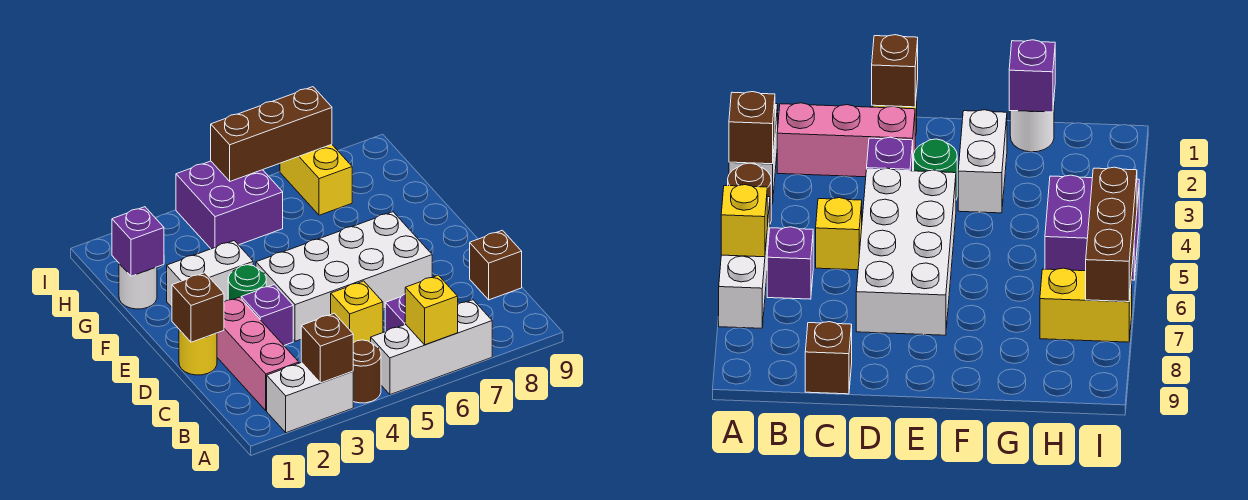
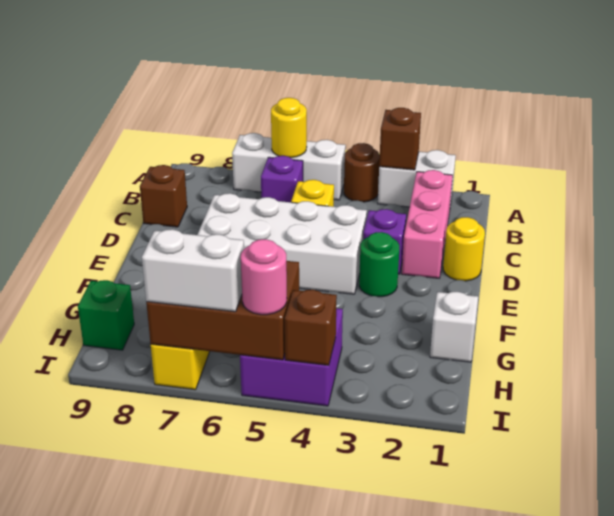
yellow 1x1 brick [405,275,458,345] -> yellow 1x1 round brick [271,98,307,158]
brown 1x1 brick [172,273,224,342] -> brown 1x1 brick moved to [285,290,337,365]
white 1x2 brick [167,241,253,307] -> white 1x2 brick moved to [142,229,244,312]
white 1x1 round brick [119,264,157,309] -> white 1x1 brick [430,292,478,362]
purple 1x1 brick [112,207,164,276] -> none
none -> green 1x1 brick [78,280,134,350]
brown 1x3 brick [211,87,332,181] -> brown 2x3 brick [146,261,299,360]
none -> pink 1x1 round brick [241,239,287,315]

